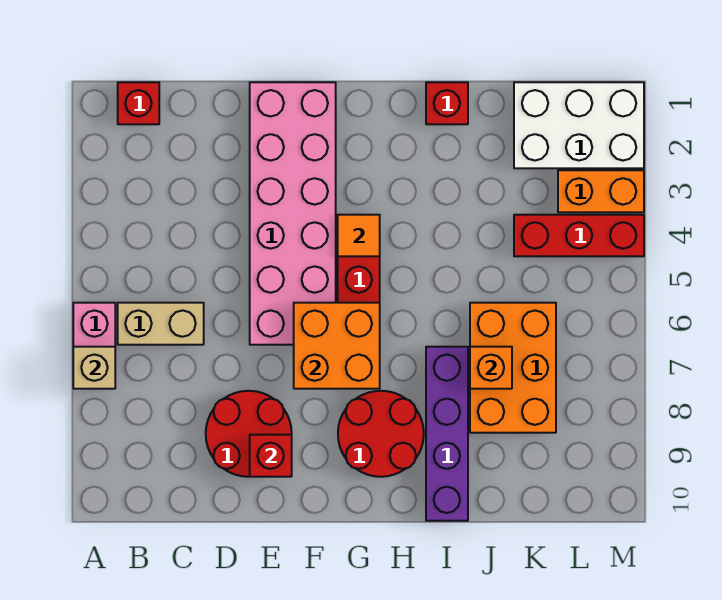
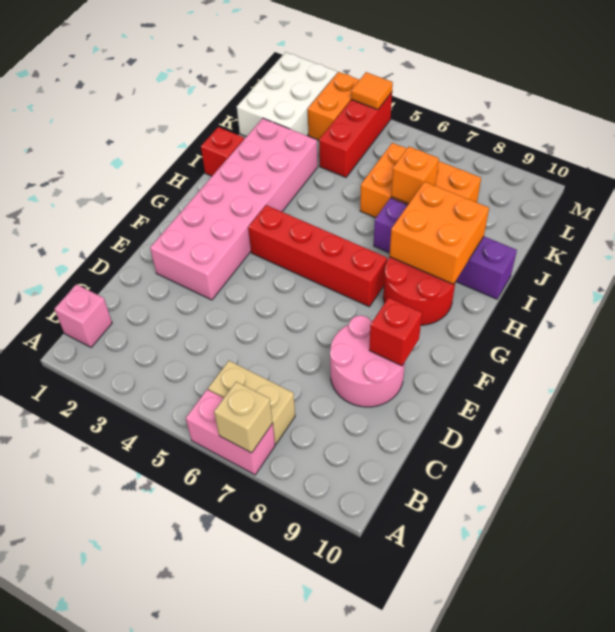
red 1x1 brick [118,82,159,124] -> pink 1x1 brick [54,284,112,348]
tan 1x2 brick [118,303,204,345] -> tan 1x2 brick turned to [208,361,295,444]
red 2x2 round brick [206,391,292,477] -> pink 2x2 round brick [330,315,405,407]
pink 2x6 brick [250,82,336,345] -> pink 2x6 brick turned to [150,118,318,300]
orange 2x2 brick [294,303,380,389] -> orange 2x2 brick moved to [389,182,489,284]
orange 1x1 tile [338,215,380,256] -> orange 1x1 tile moved to [351,72,393,110]

